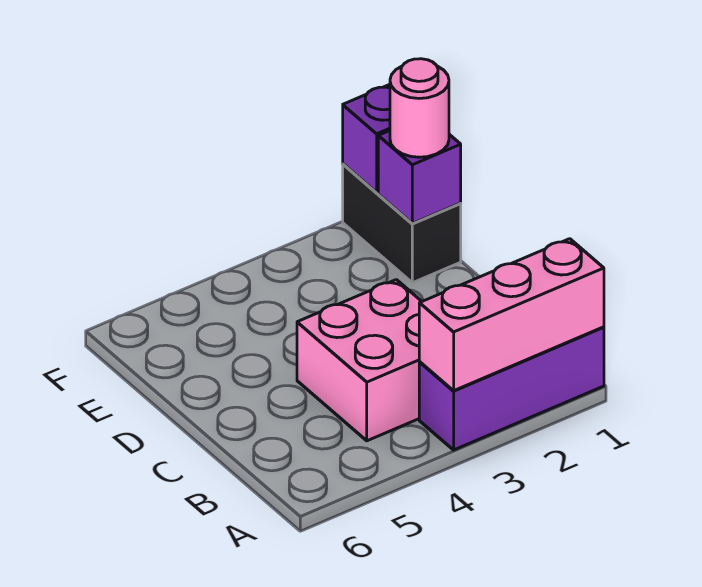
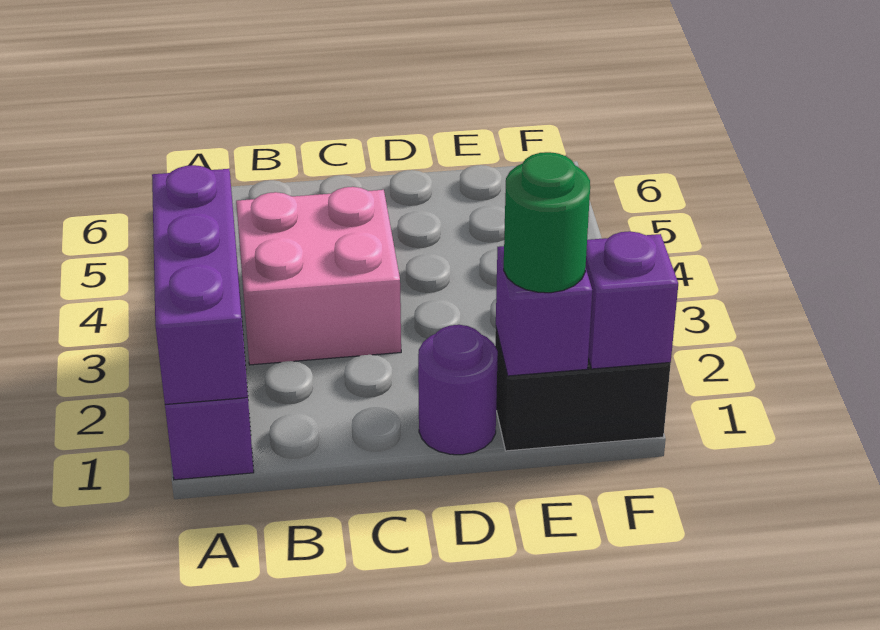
pink 1x3 brick [419,239,604,391] -> purple 1x3 brick [152,165,247,404]
none -> purple 1x1 round brick [418,325,498,455]
pink 1x1 round brick [390,59,449,157] -> green 1x1 round brick [504,152,590,293]

